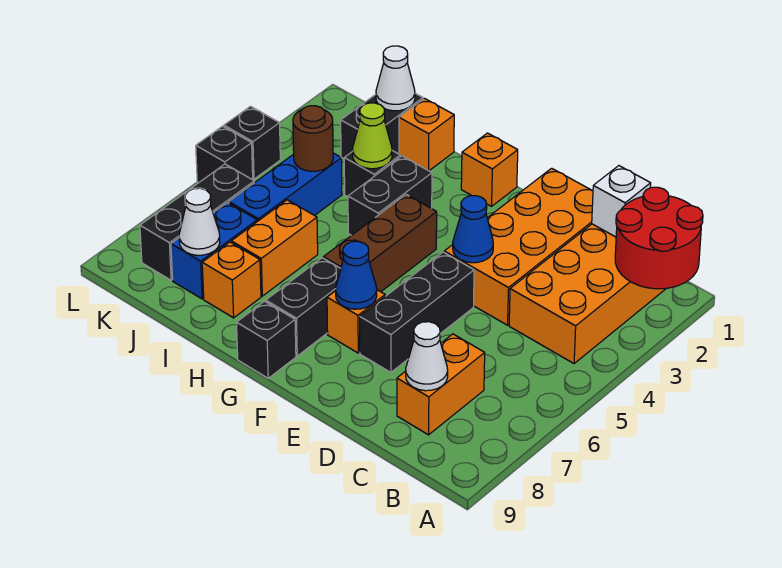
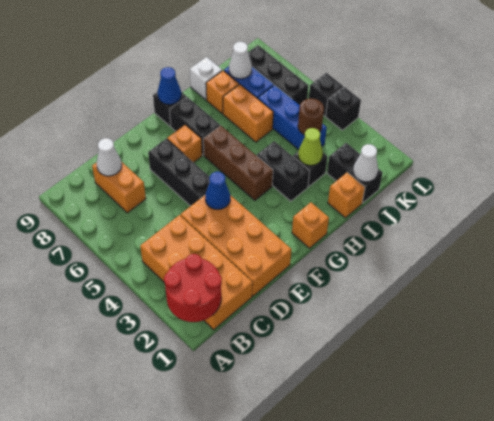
white 1x1 brick [592,166,651,237] -> white 1x1 brick moved to [190,57,222,100]
blue 1x1 cone [336,242,377,309] -> blue 1x1 cone moved to [158,67,181,105]

